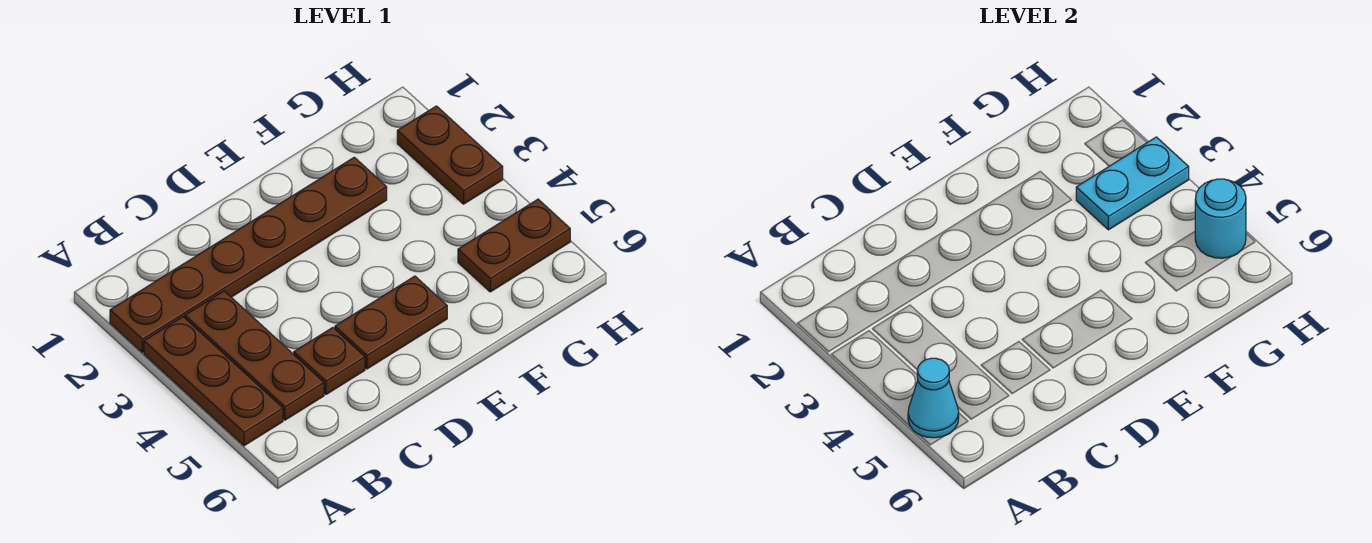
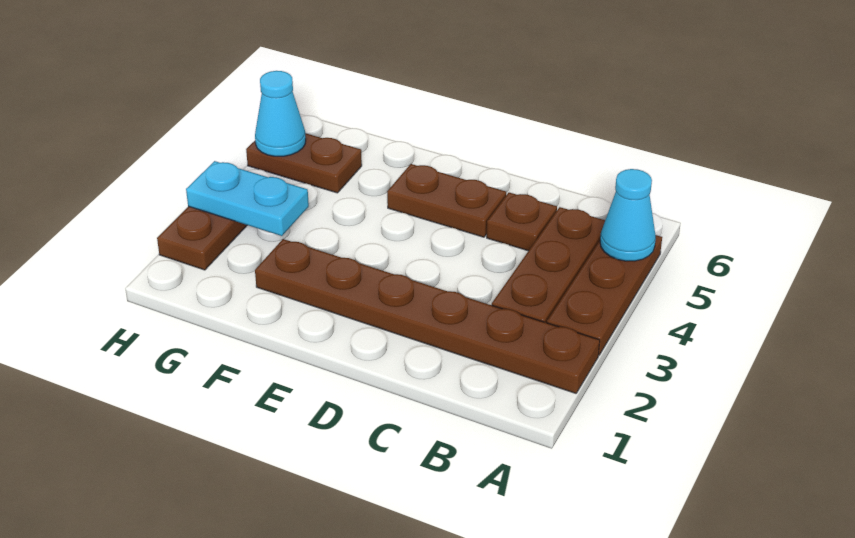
cyan 1x1 round brick [1195,179,1246,258] -> cyan 1x1 cone [255,71,306,156]

